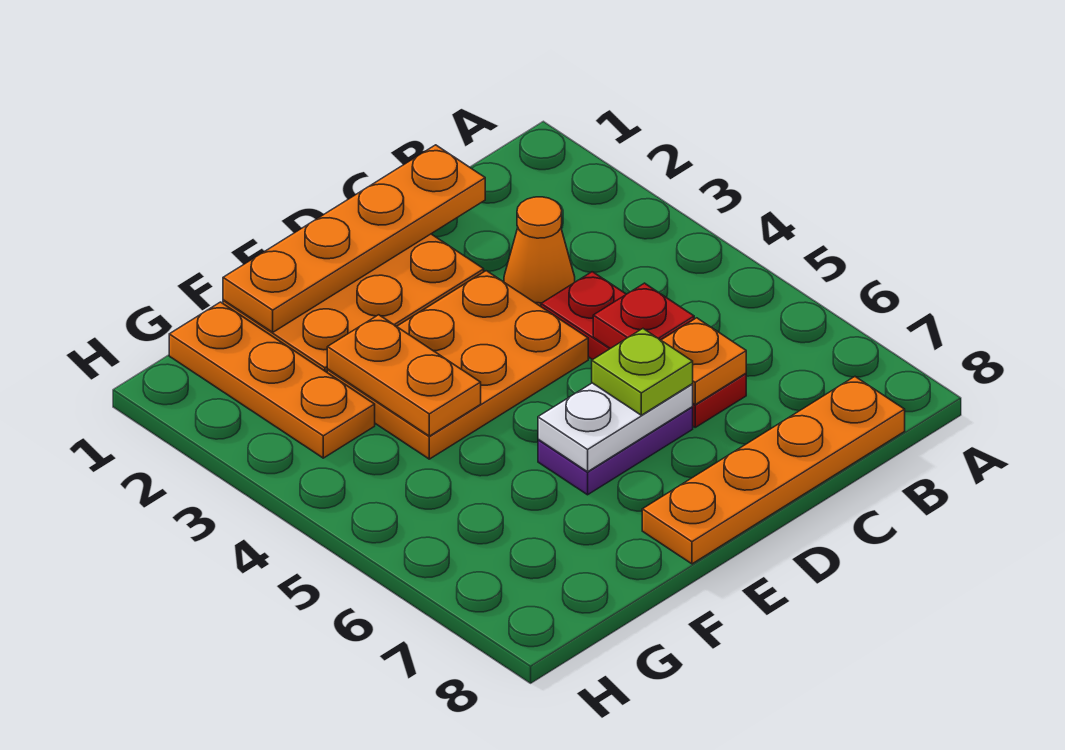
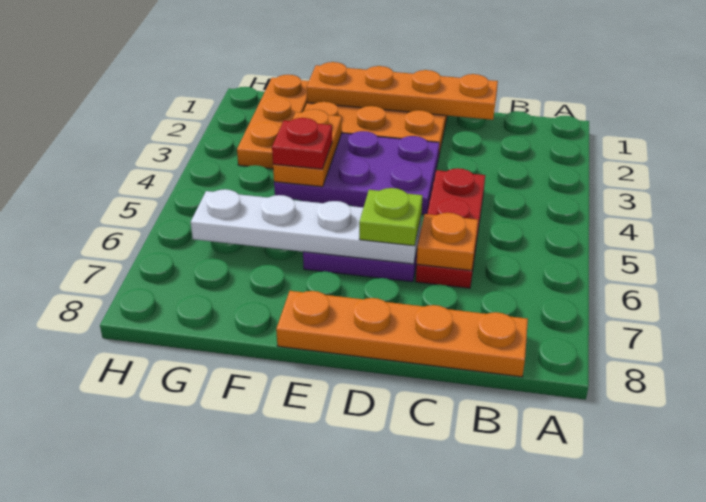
orange 1x1 cone [504,197,575,306] -> none
red 1x1 plate [593,283,694,349] -> red 1x1 plate moved to [272,118,332,169]
orange 2x3 plate [327,271,588,459] -> purple 2x3 plate [274,131,439,214]
white 1x2 plate [538,383,693,472] -> white 1x4 plate [191,189,422,264]

